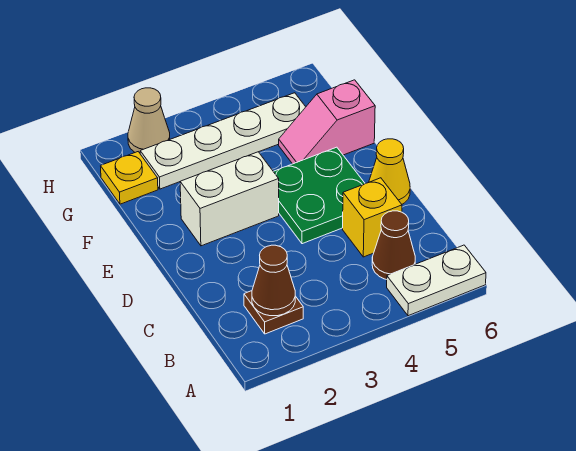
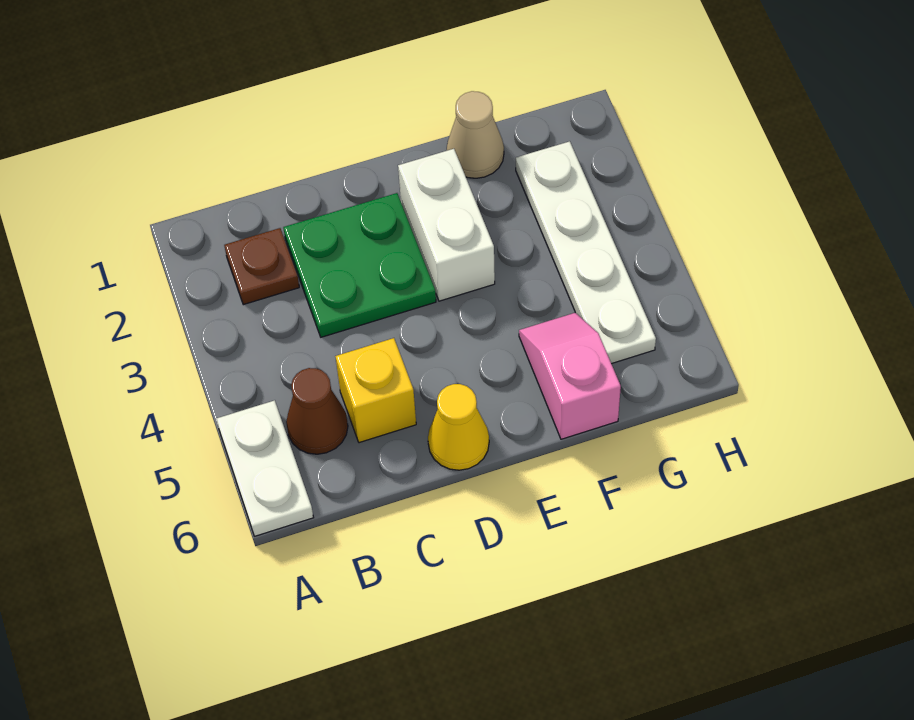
brown 1x1 cone [252,245,295,316] -> none
green 2x2 plate [273,147,365,244] -> green 2x2 plate moved to [283,193,436,337]
yellow 1x1 plate [101,152,158,204] -> none
tan 1x1 cone [128,88,170,153] -> tan 1x1 cone moved to [447,91,504,178]

